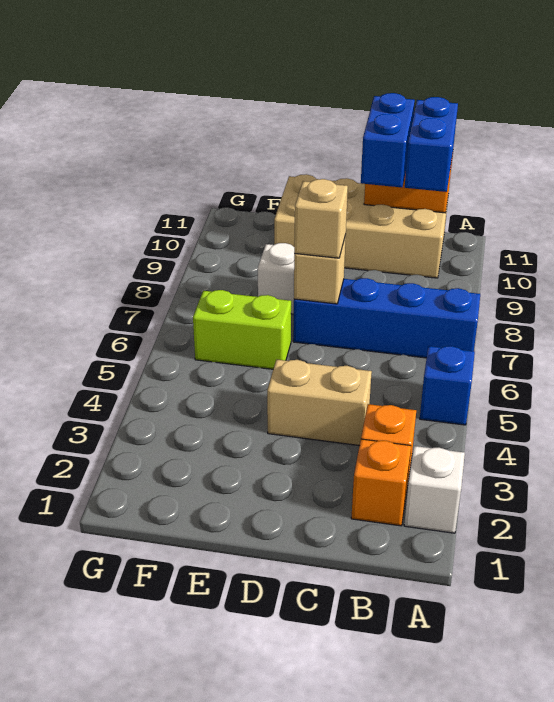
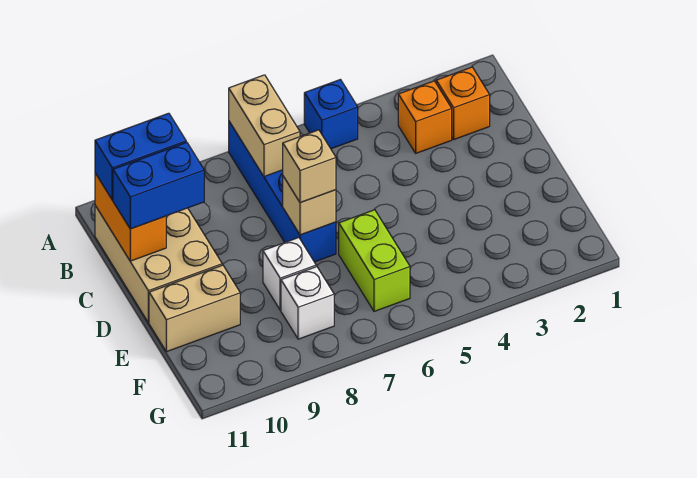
white 1x1 brick [404,446,465,533] -> white 1x1 brick moved to [281,267,334,339]
tan 1x2 brick [267,359,372,446] -> tan 1x2 brick moved to [229,75,300,177]

